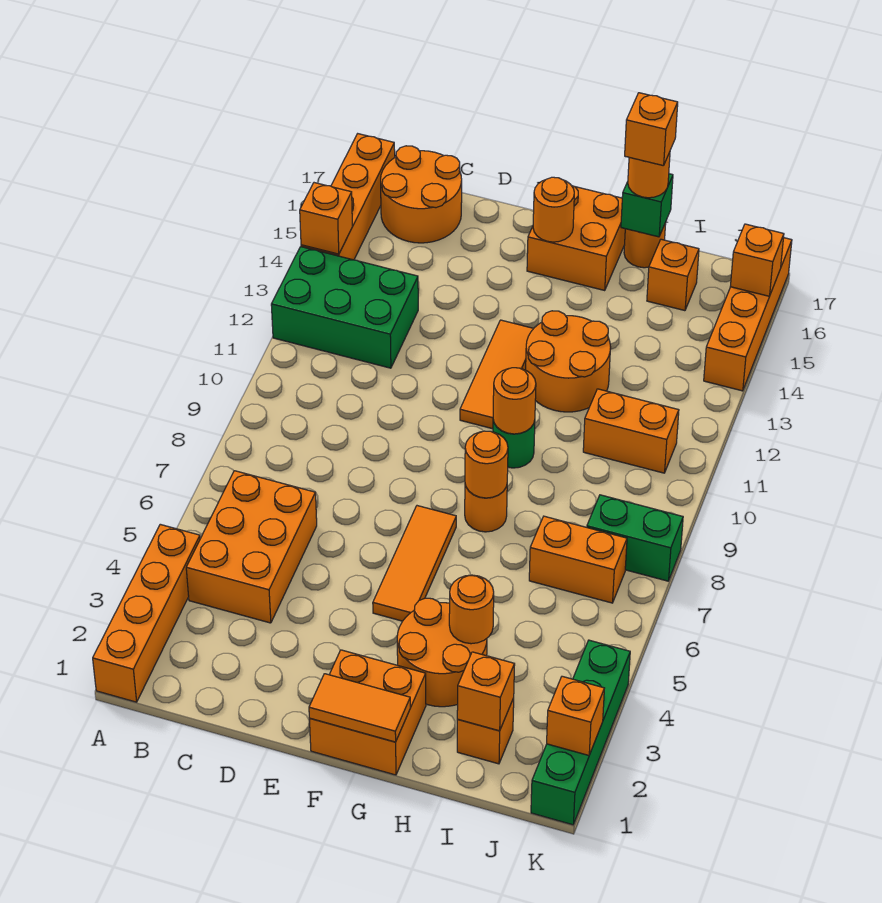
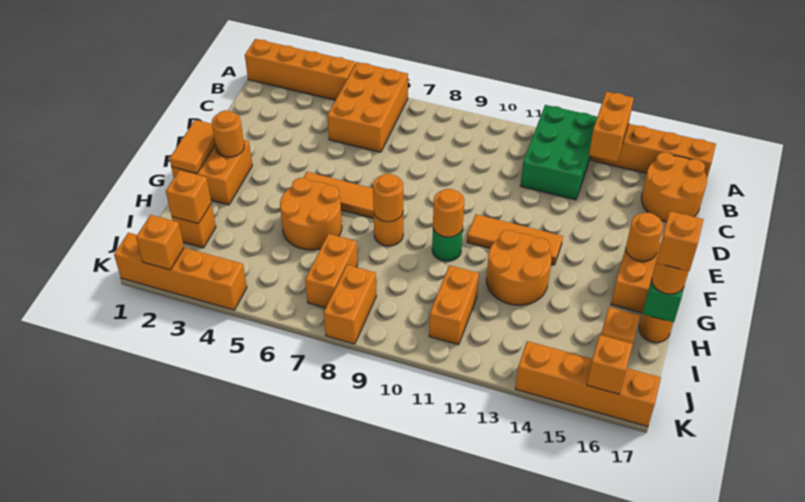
orange 1x1 brick [300,183,352,254] -> orange 1x2 brick [589,92,634,162]
orange 2x3 brick [186,471,317,623] -> orange 2x3 brick turned to [327,62,408,152]
orange 2x2 round brick [397,598,487,707] -> orange 2x2 round brick moved to [280,178,342,250]
orange 1x1 round brick [449,575,494,644] -> orange 1x1 round brick moved to [212,110,244,157]
green 1x2 brick [587,495,683,581] -> orange 1x2 brick [324,265,376,344]
green 1x4 brick [531,640,630,825] -> orange 1x4 brick [114,233,247,310]

